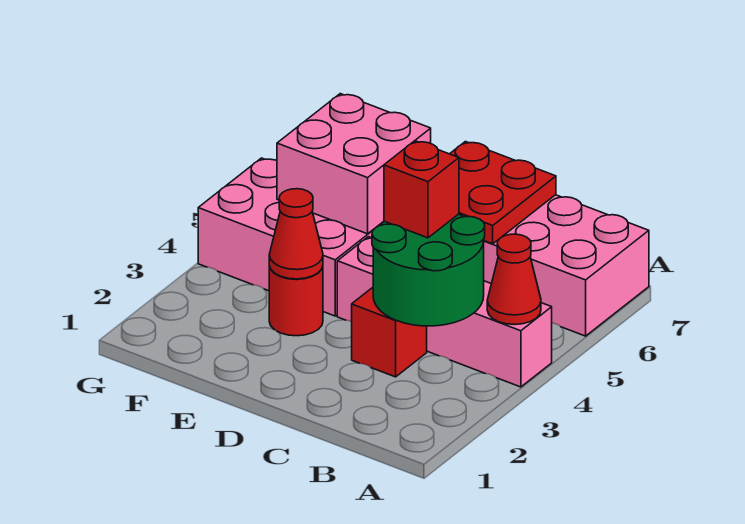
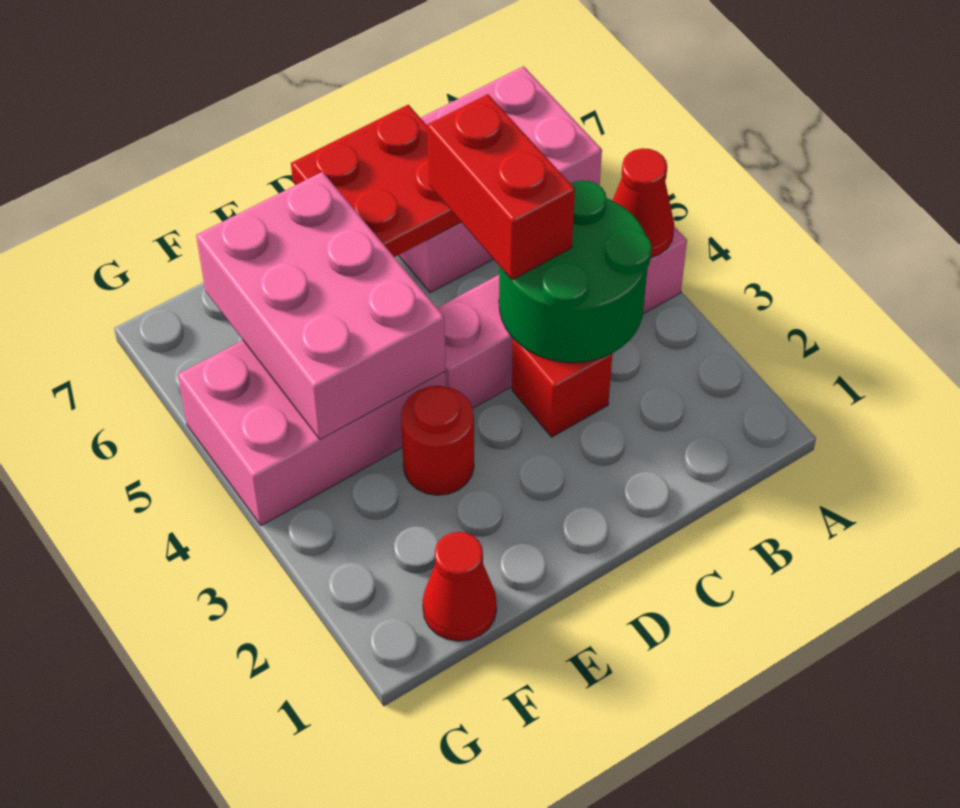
red 1x1 brick [384,141,459,238] -> red 1x2 brick [427,94,575,280]
red 1x1 cone [269,189,323,279] -> red 1x1 cone moved to [423,532,497,641]
pink 2x2 brick [277,94,431,234] -> pink 2x3 brick [196,172,446,440]

